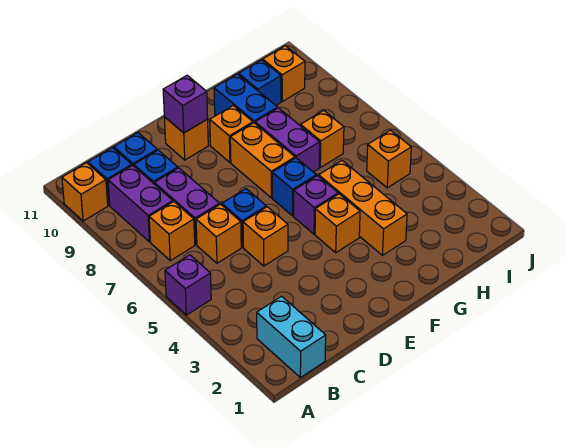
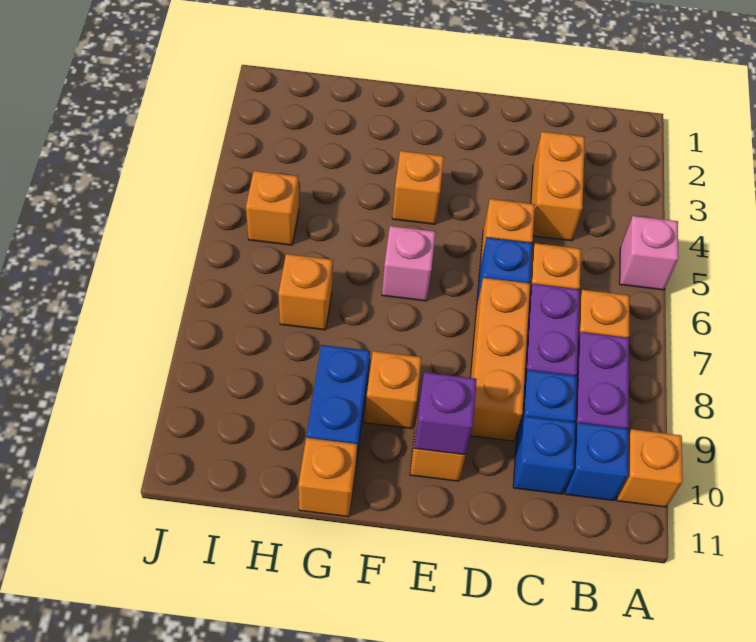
purple 1x1 brick [165,255,211,315] -> pink 1x1 brick [620,216,679,290]
cyan 1x2 brick [257,296,326,378] -> none
purple 1x1 brick [294,176,338,234] -> none
blue 1x1 brick [272,158,316,216] -> pink 1x1 brick [382,226,436,301]
orange 1x2 brick [230,123,295,198] -> orange 1x2 brick moved to [531,132,585,241]
orange 1x3 brick [319,161,407,255] -> orange 1x3 brick moved to [470,278,530,441]
purple 1x2 brick [255,108,320,172] -> none
blue 1x1 brick [239,60,281,105] -> none
orange 1x1 brick [263,46,305,101] -> orange 1x1 brick moved to [298,438,357,517]

